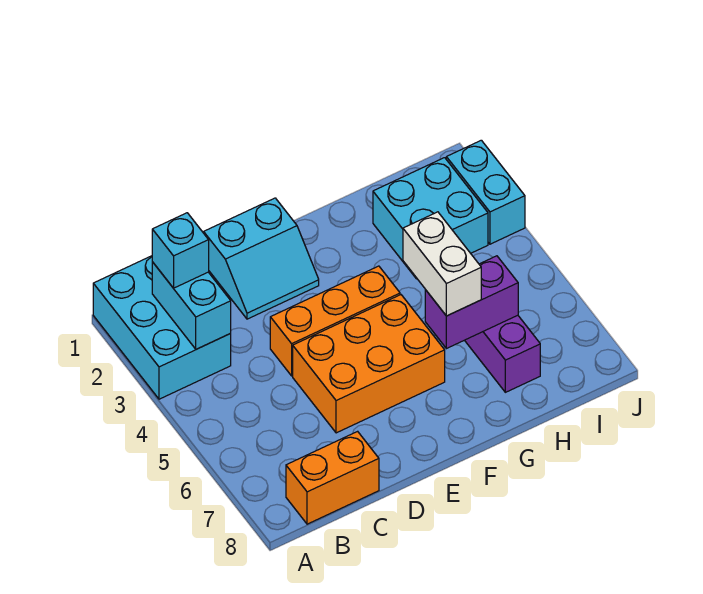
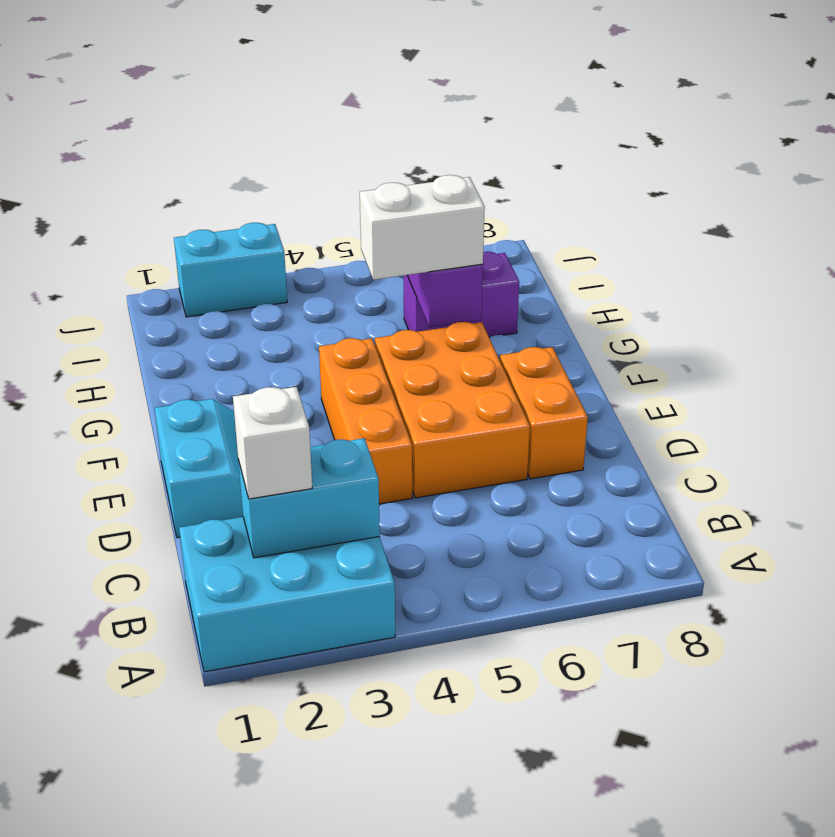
cyan 1x1 brick [152,213,209,288] -> white 1x1 brick [233,387,312,499]
orange 1x2 brick [286,431,379,524] -> orange 1x2 brick moved to [500,347,588,479]
cyan 2x2 brick [373,158,488,279] -> none

